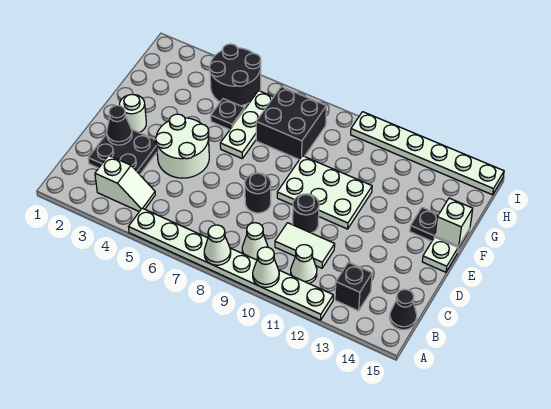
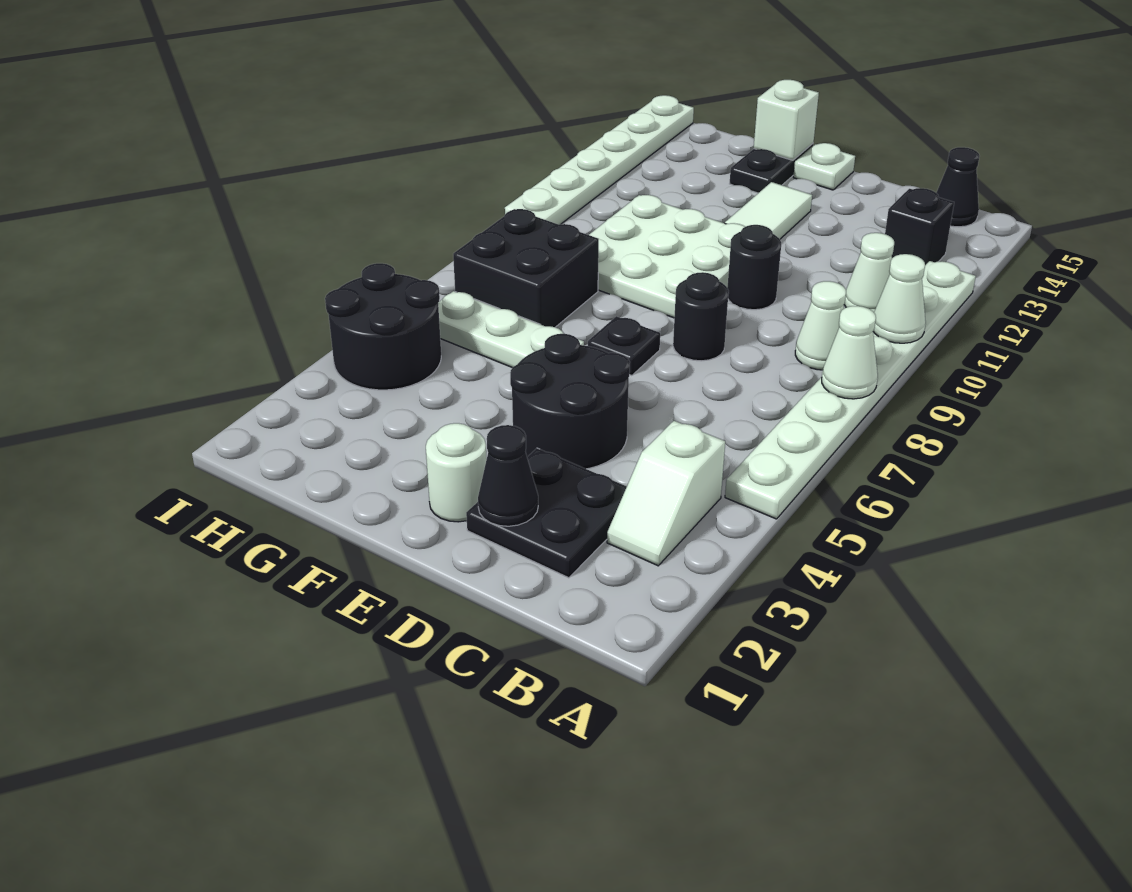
white 1x2 slope [95,155,155,212] -> white 1x2 slope turned to [607,421,725,566]
white 1x2 tile [275,223,335,268] -> white 1x2 tile moved to [725,182,812,239]
white 2x2 round brick [156,114,209,178] -> black 2x2 round brick [510,333,630,469]
white 2x3 plate [277,156,372,229] -> white 3x3 plate [589,195,745,318]
black 1x1 plate [211,99,245,130] -> black 1x1 plate moved to [588,316,660,376]

